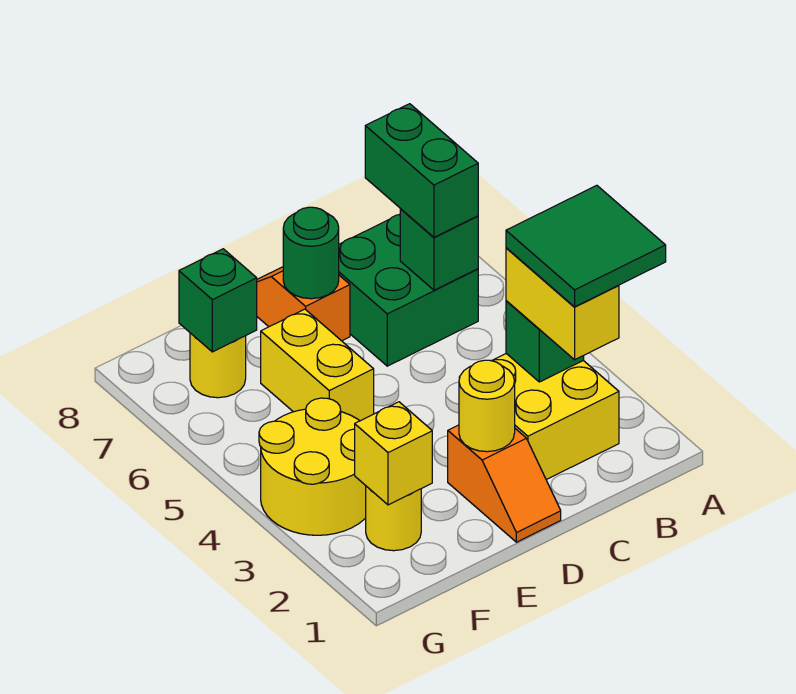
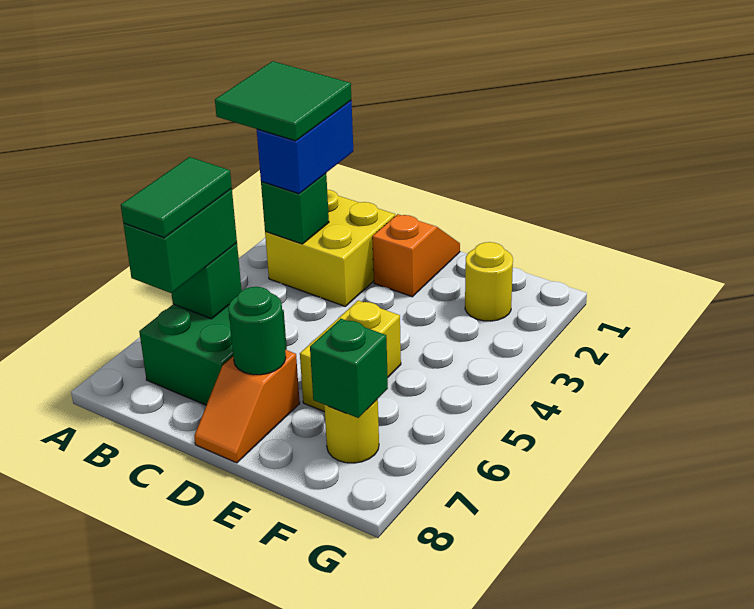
yellow 1x2 brick [506,248,619,360] -> blue 1x2 brick [257,101,353,194]
none -> green 1x2 tile [121,157,232,238]
yellow 1x1 round brick [459,360,515,452] -> none
yellow 1x1 brick [355,402,432,505] -> none
yellow 2x2 round brick [259,398,366,535] -> none

